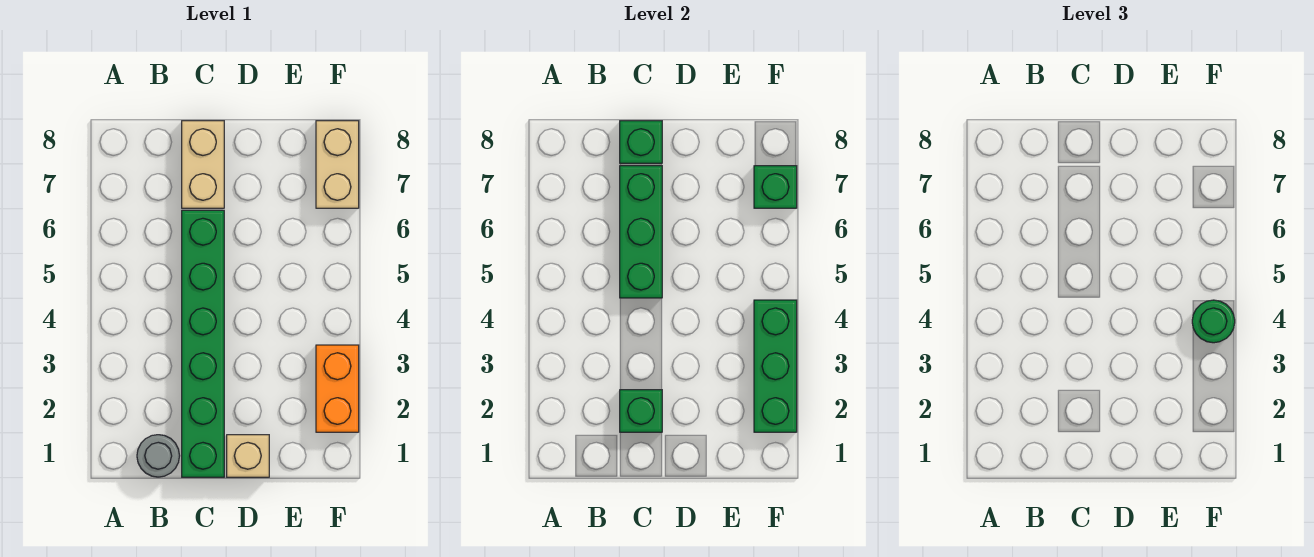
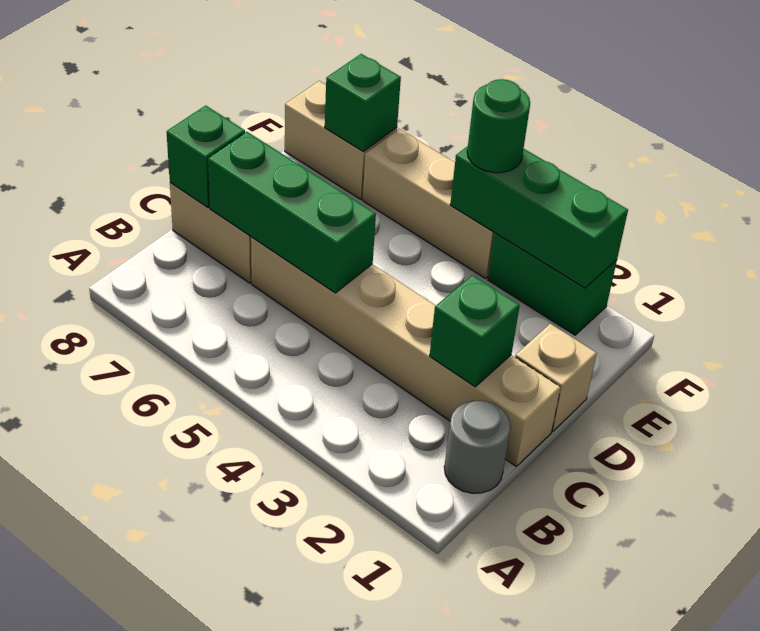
green 1x6 brick [182,210,224,477] -> tan 1x6 brick [251,237,561,467]
orange 1x2 brick [316,345,359,432] -> green 1x2 brick [488,233,617,335]
none -> tan 1x3 brick [363,129,494,279]

